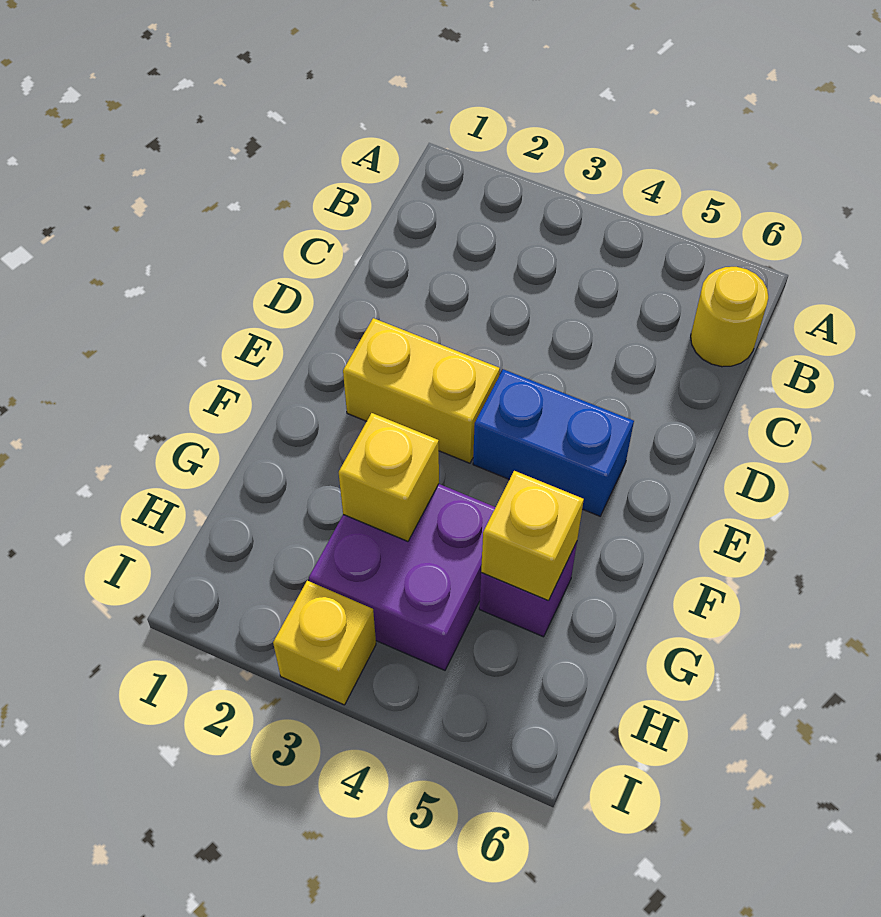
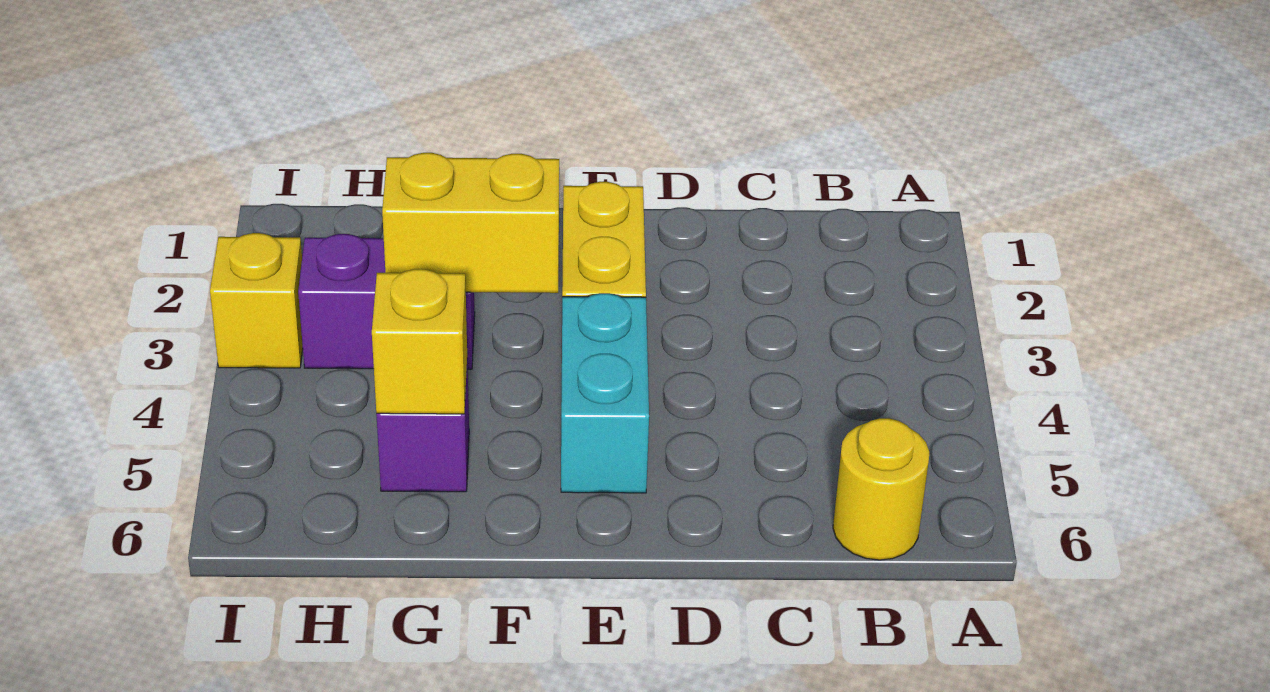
blue 1x2 brick [473,369,634,516] -> cyan 1x2 brick [561,293,649,493]
purple 2x2 brick [309,484,496,670] -> purple 1x2 brick [298,234,475,369]
yellow 1x1 brick [339,413,439,541] -> yellow 1x2 brick [382,153,559,293]

